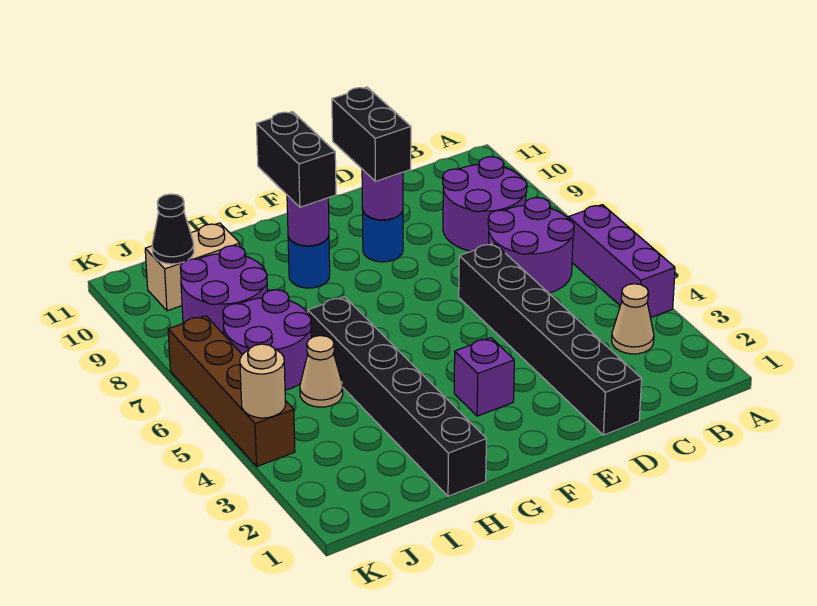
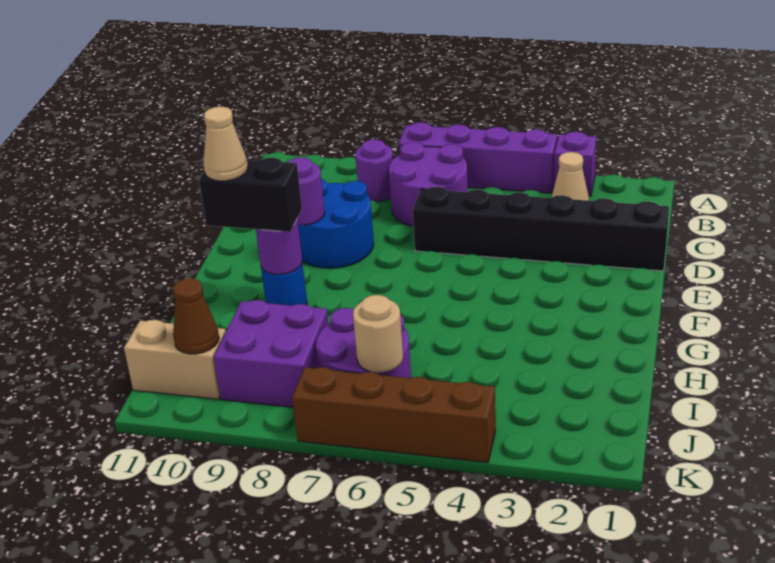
purple 1x3 brick [568,205,675,318] -> purple 1x4 brick [398,122,557,193]
purple 2x2 round brick [443,157,527,251] -> purple 1x1 round brick [355,139,393,202]
blue 1x1 round brick [362,208,403,262] -> blue 2x2 round brick [298,179,374,268]
black 1x2 brick [332,87,411,181] -> none
purple 1x1 brick [454,338,514,416] -> purple 1x1 brick moved to [554,132,596,196]
black 1x6 brick [308,297,486,496] -> none
tan 1x1 cone [300,336,343,407] -> tan 1x1 cone moved to [203,107,248,181]
purple 2x2 round brick [180,246,268,334] -> purple 2x2 brick [213,300,329,407]
tan 1x2 brick [145,223,240,311] -> tan 1x2 brick turned to [124,320,226,399]
black 1x1 cone [152,194,194,264] -> brown 1x1 cone [173,278,219,354]
tan 1x1 round brick [240,344,286,418] -> tan 1x1 round brick moved to [353,295,403,372]

